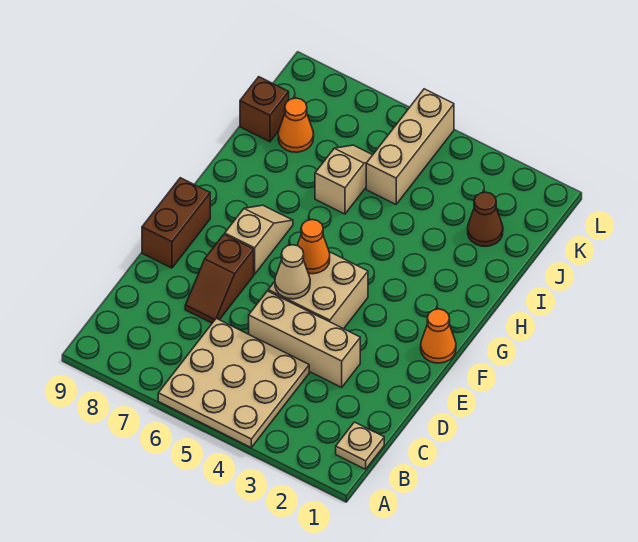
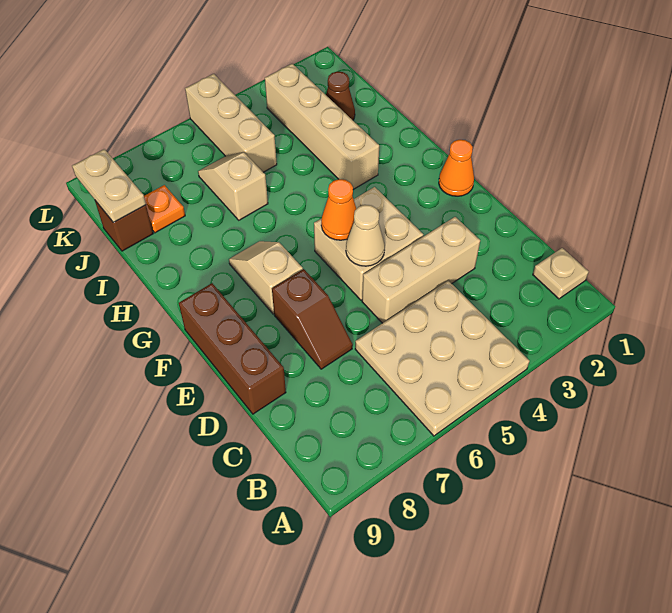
brown 1x2 brick [142,178,210,268] -> brown 1x3 brick [179,283,286,414]
none -> tan 1x4 brick [265,64,379,190]
orange 1x1 cone [278,98,314,152] -> orange 1x1 plate [144,185,185,233]
none -> tan 1x2 plate [72,149,146,222]

